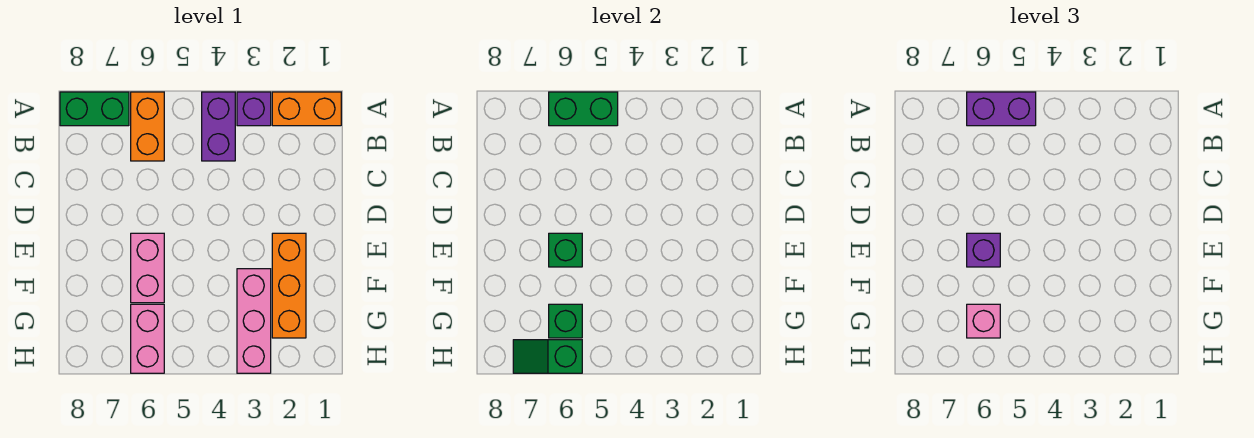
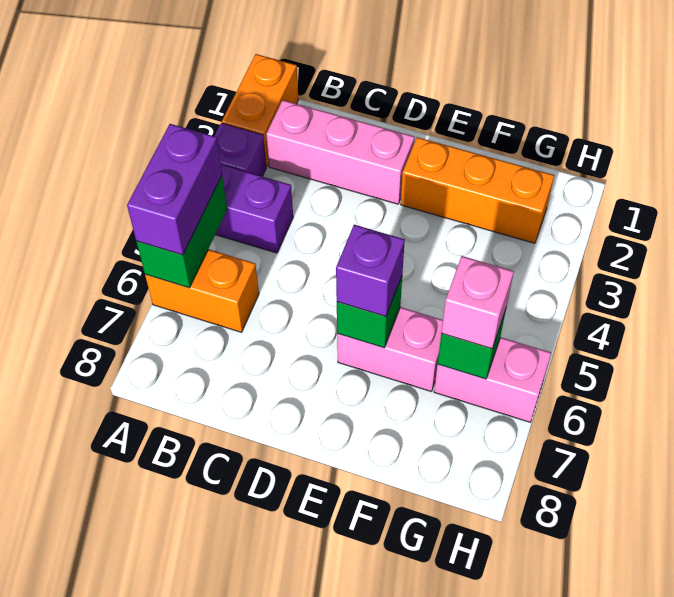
green 1x2 brick [60,92,129,126] -> none
pink 1x3 brick [237,269,271,373] -> pink 1x3 brick moved to [266,100,415,204]
green 1x2 slope [513,340,582,373] -> none

